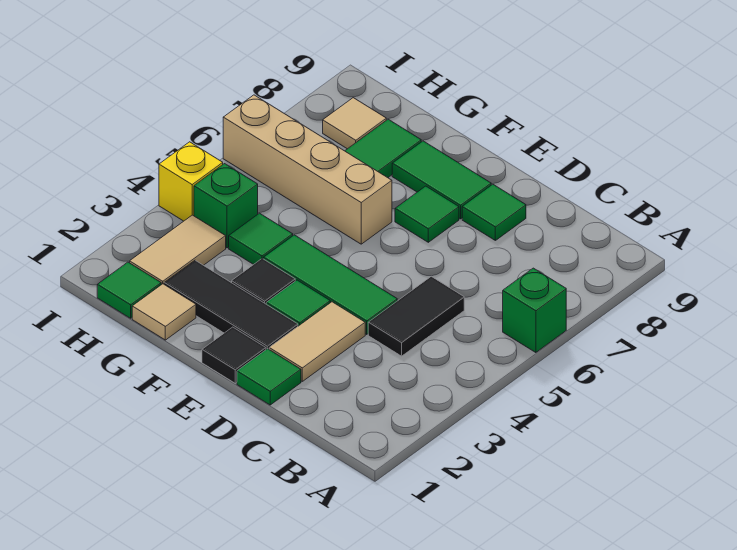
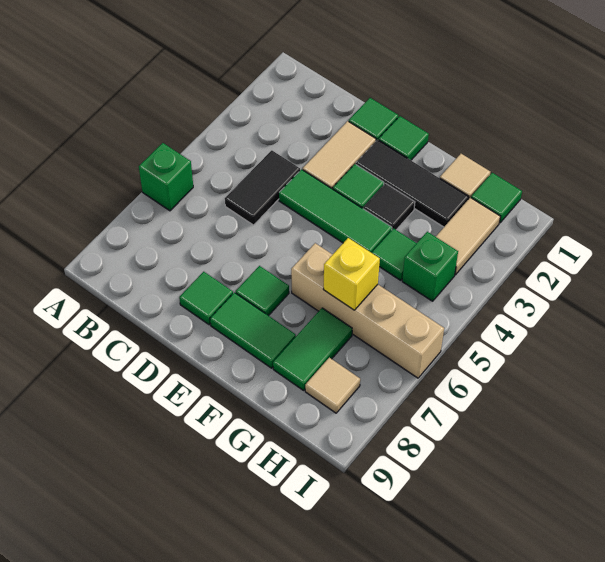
black 1x1 tile [202,327,266,383] -> green 1x1 tile [379,116,429,160]
yellow 1x1 brick [159,142,223,221] -> yellow 1x1 brick moved to [323,238,380,310]

